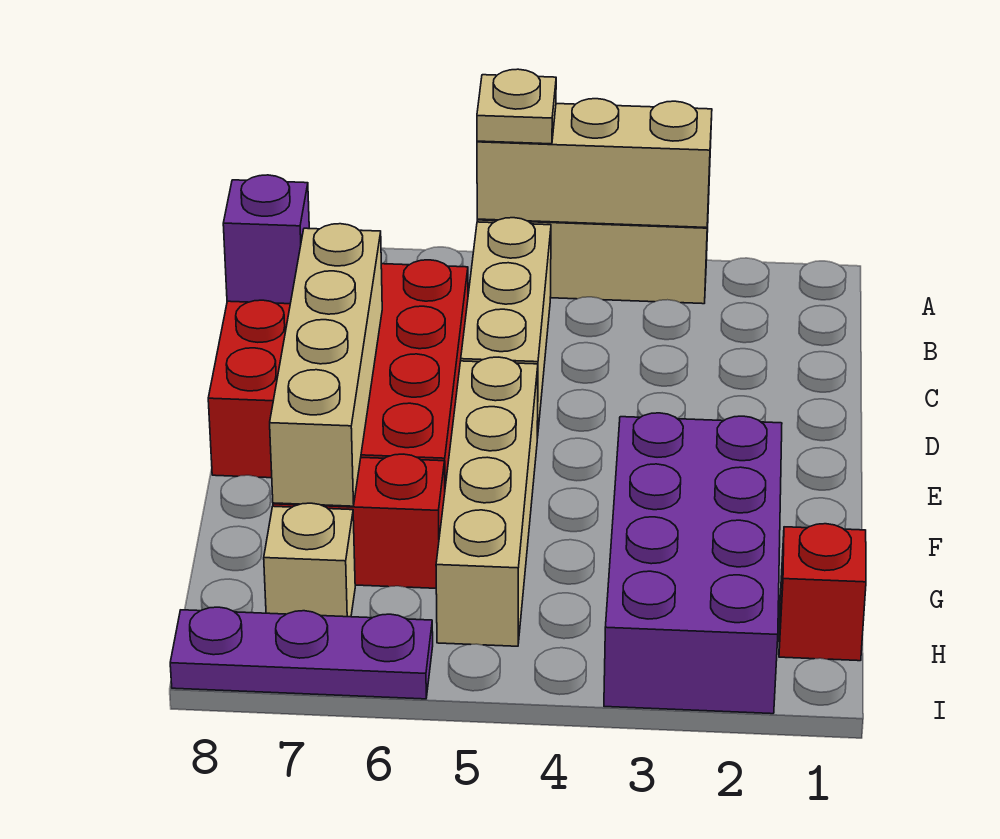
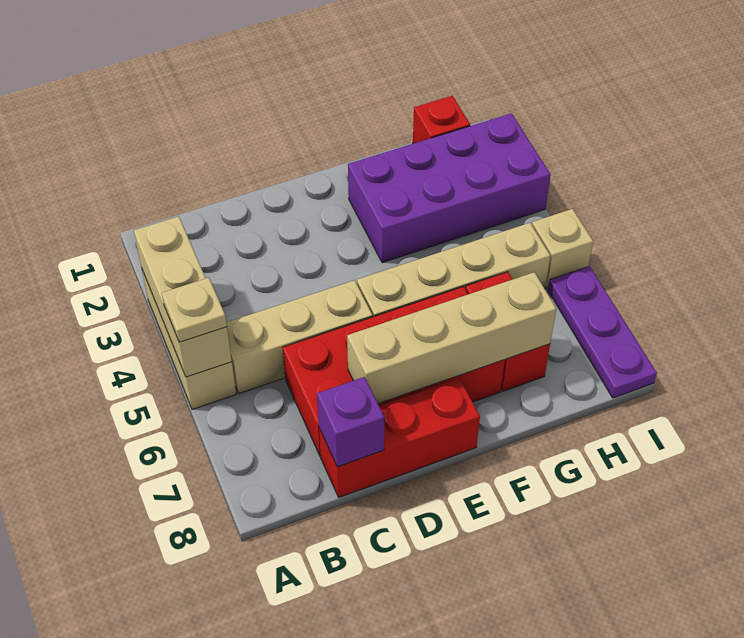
tan 1x1 brick [264,503,355,617] -> tan 1x1 brick moved to [532,209,593,289]

